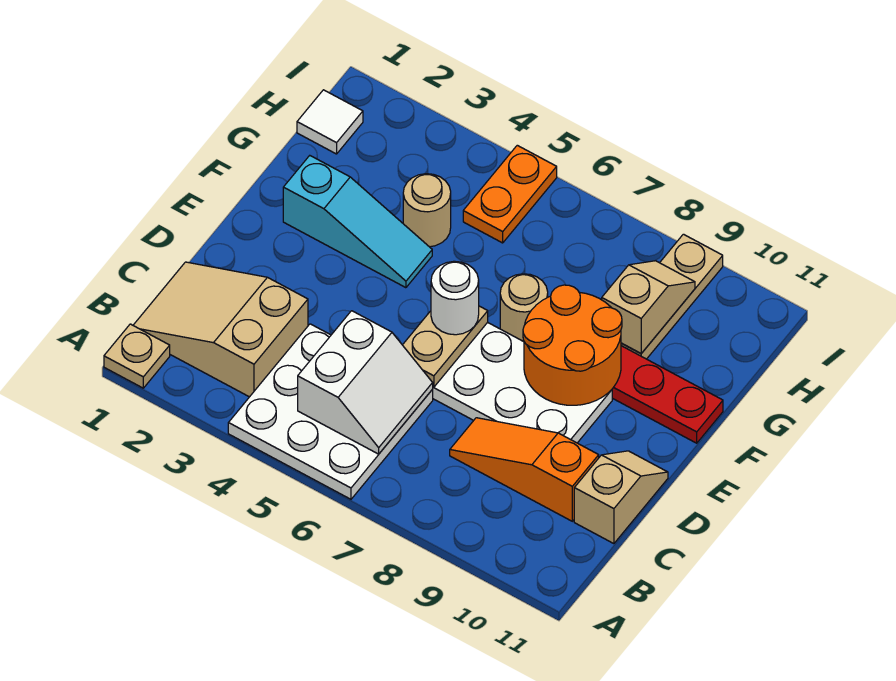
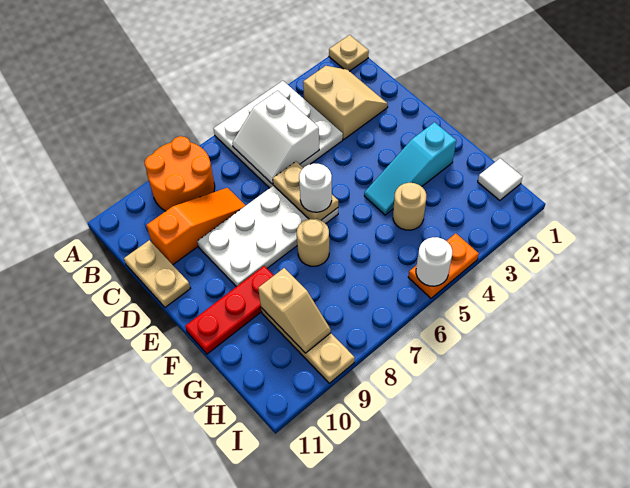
tan 2x3 slope [133,262,308,397] -> tan 2x2 slope [303,66,388,139]
tan 1x2 slope [574,451,668,544] -> tan 1x2 plate [124,240,191,307]
orange 2x2 round brick [523,285,622,405] -> orange 2x2 round brick moved to [145,136,215,211]
orange 1x2 plate [463,145,557,243] -> orange 1x2 plate turned to [408,233,479,298]
none -> white 1x1 round brick [416,237,452,286]

